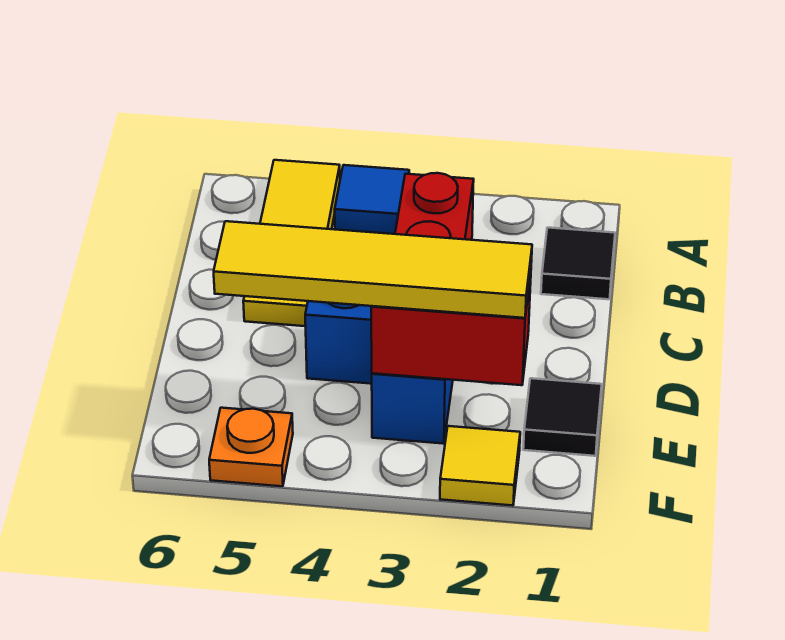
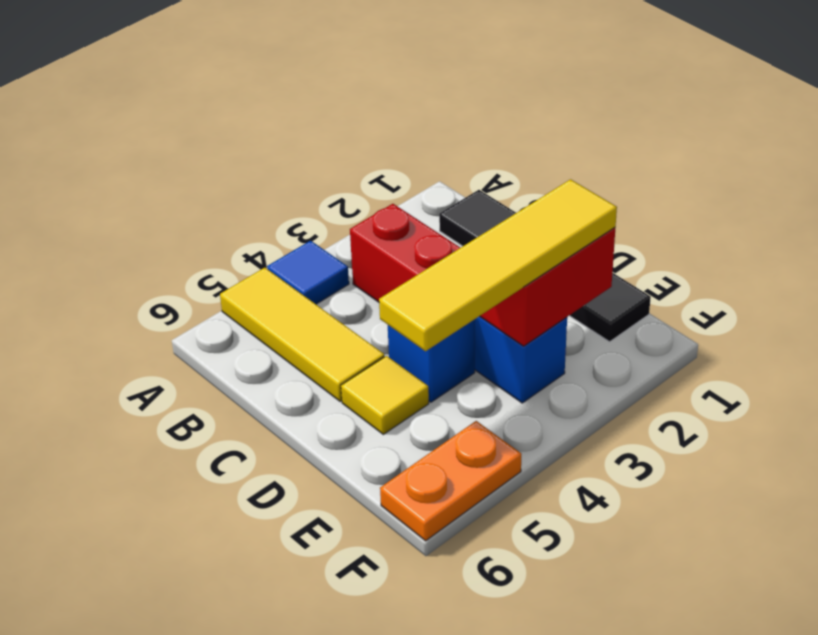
yellow 1x1 tile [440,426,520,506] -> yellow 1x1 tile moved to [341,356,429,434]
orange 1x1 plate [209,408,293,486] -> orange 1x2 plate [380,421,521,541]

